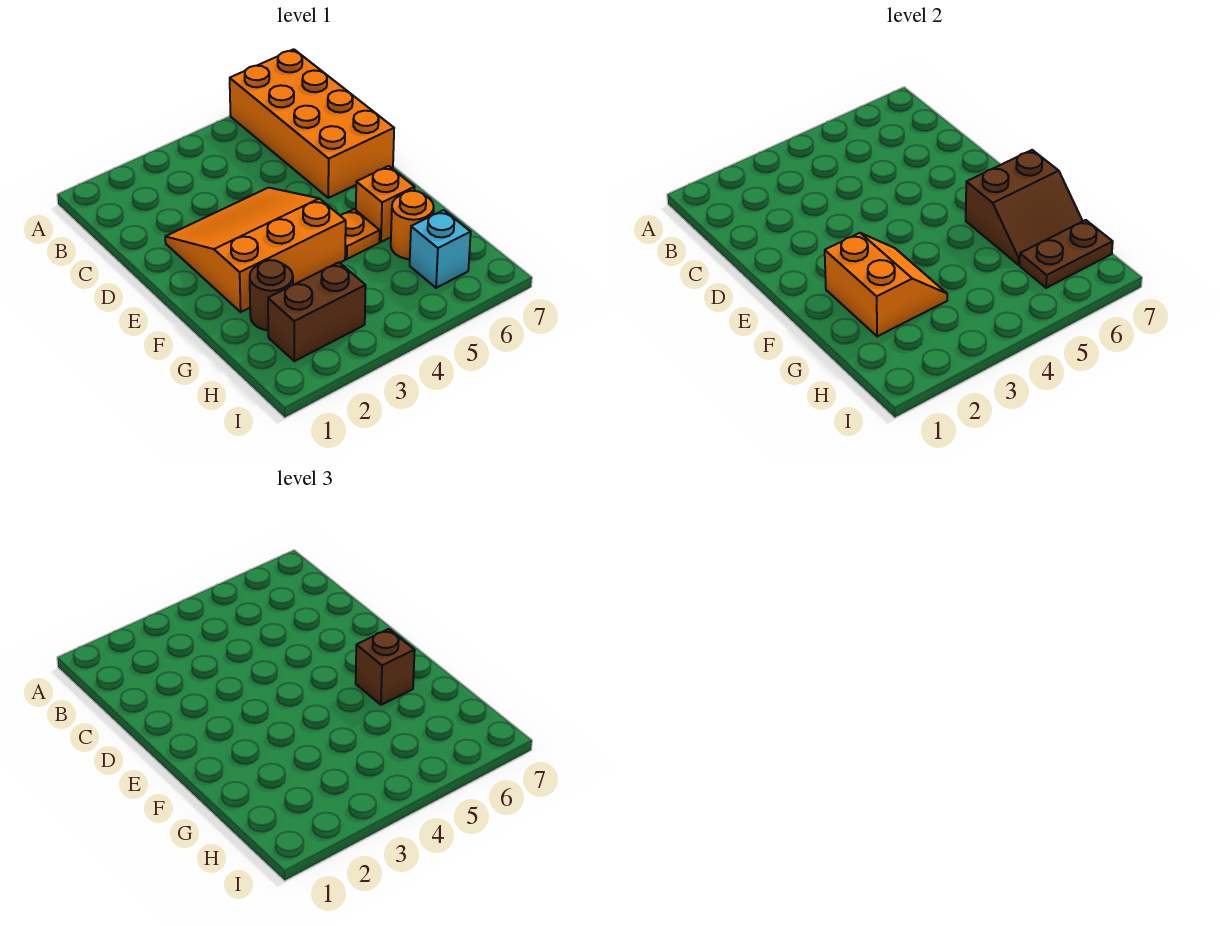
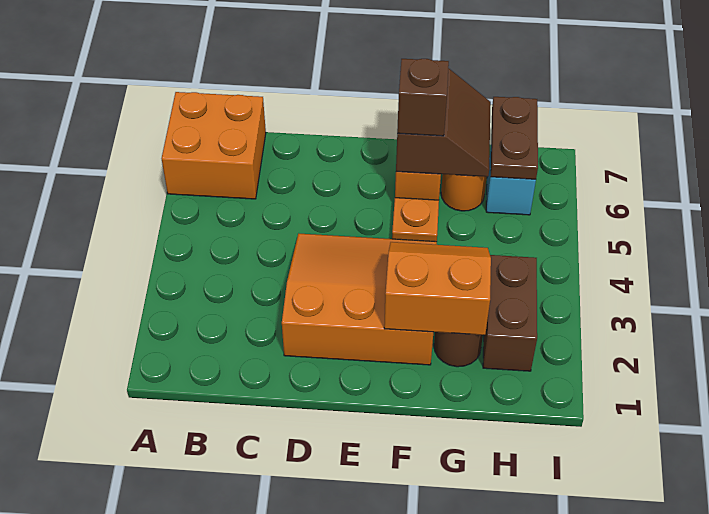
orange 2x4 brick [230,49,394,198] -> orange 2x2 brick [162,92,266,199]
orange 3x3 slope [165,188,346,312] -> orange 3x3 slope turned to [282,234,437,365]

